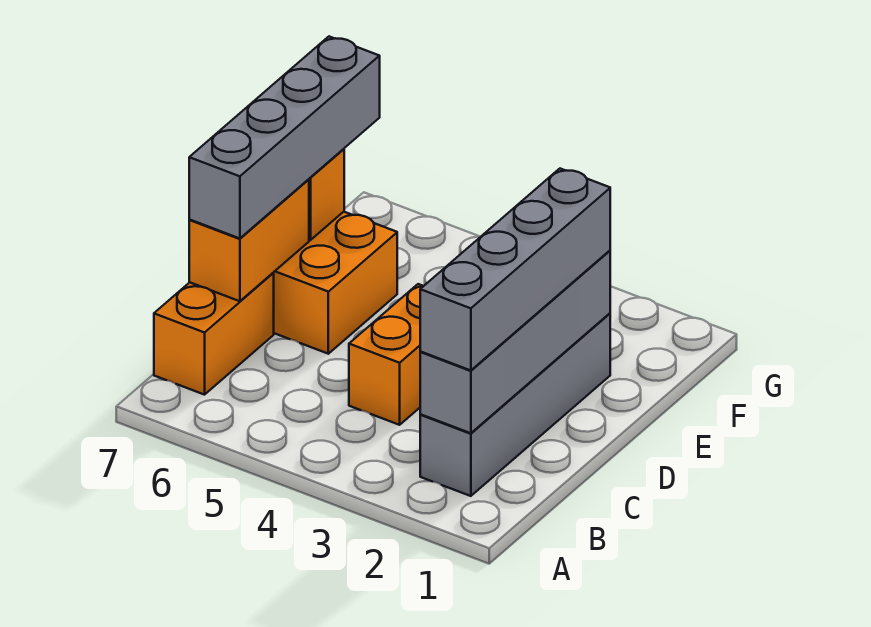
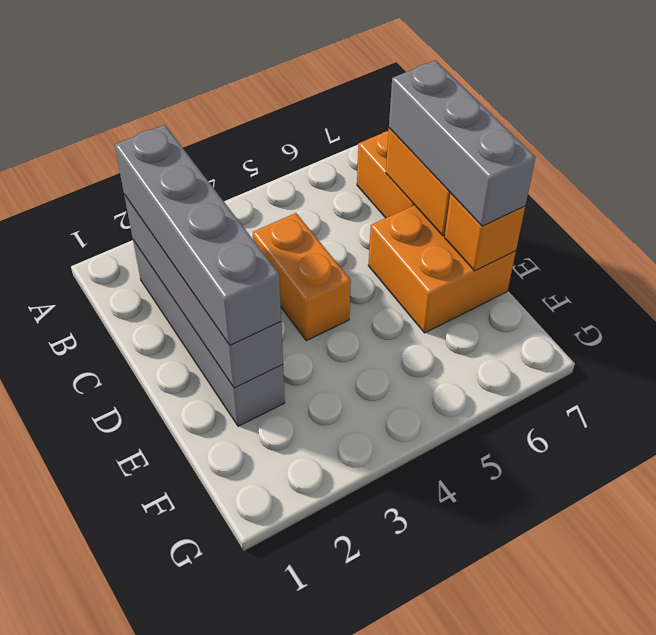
grey 1x4 brick [189,37,380,238] -> grey 1x3 brick [389,60,536,226]

